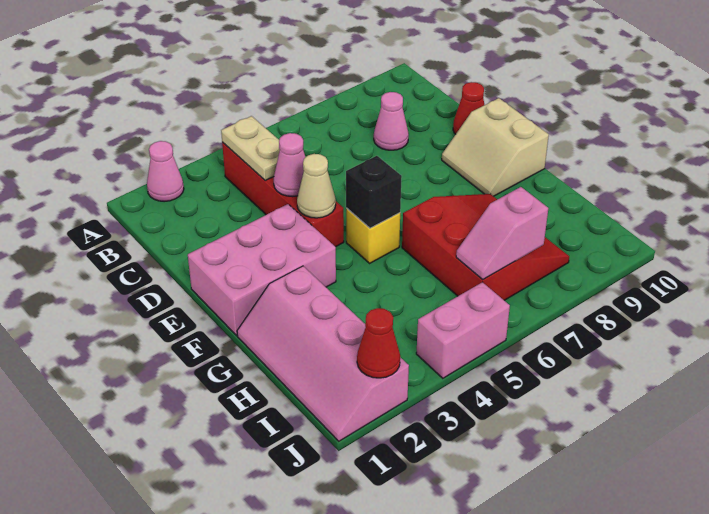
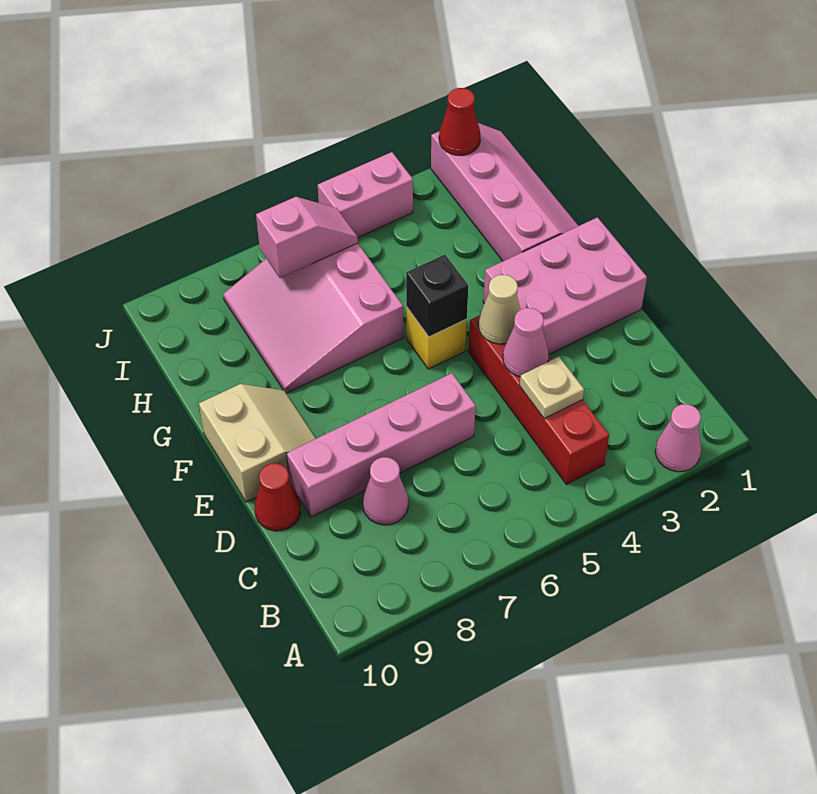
tan 1x2 plate [221,116,280,180] -> tan 1x1 plate [520,357,584,418]
none -> pink 1x4 brick [286,373,476,517]
red 3x3 slope [402,194,569,300] -> pink 3x3 slope [223,243,403,393]

